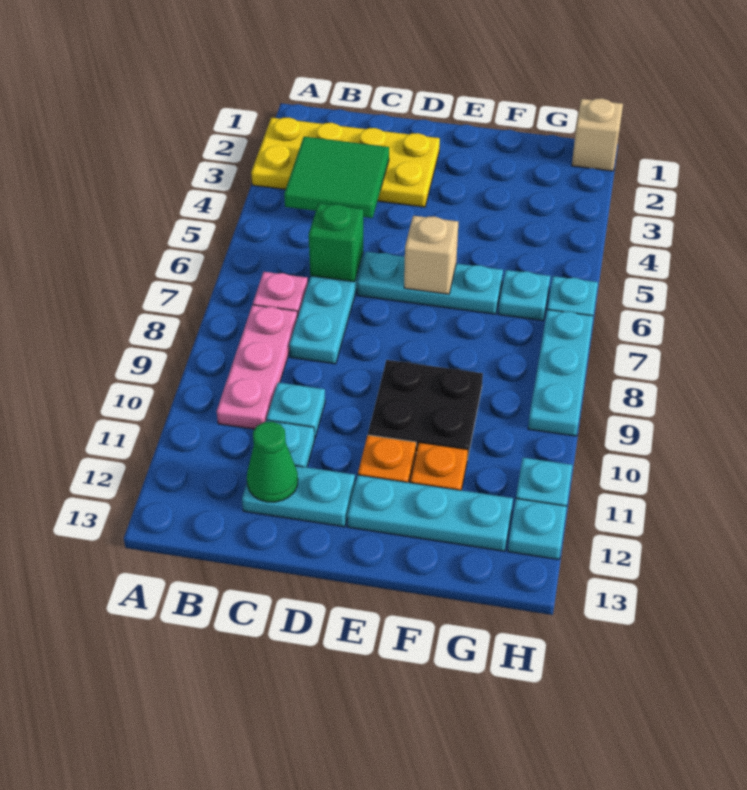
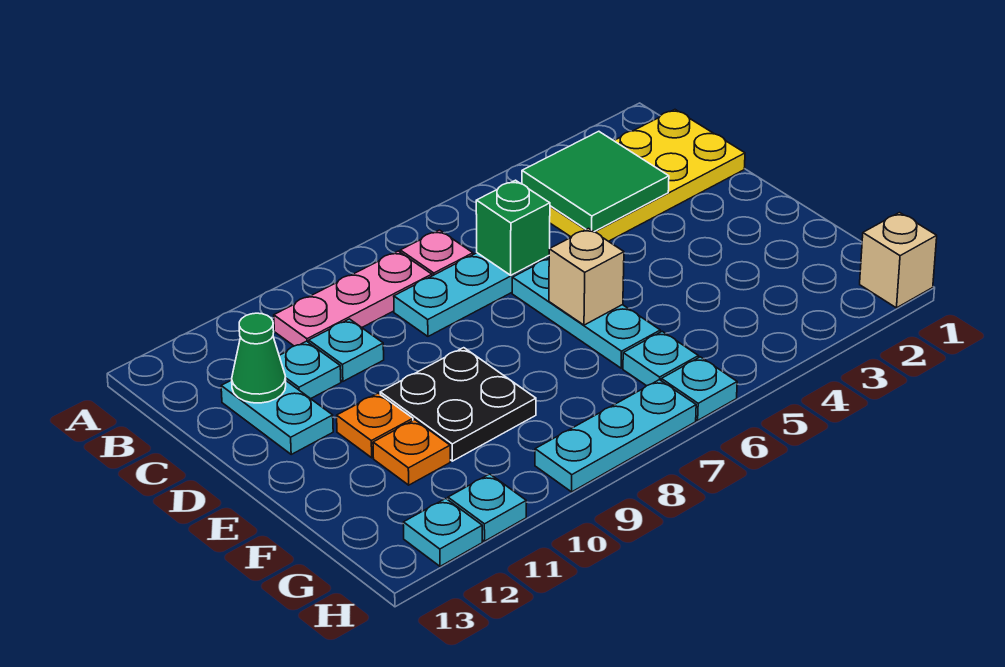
yellow 2x4 plate [251,118,440,207] -> yellow 2x4 plate turned to [550,110,745,241]
cyan 1x3 plate [347,475,513,551] -> none

